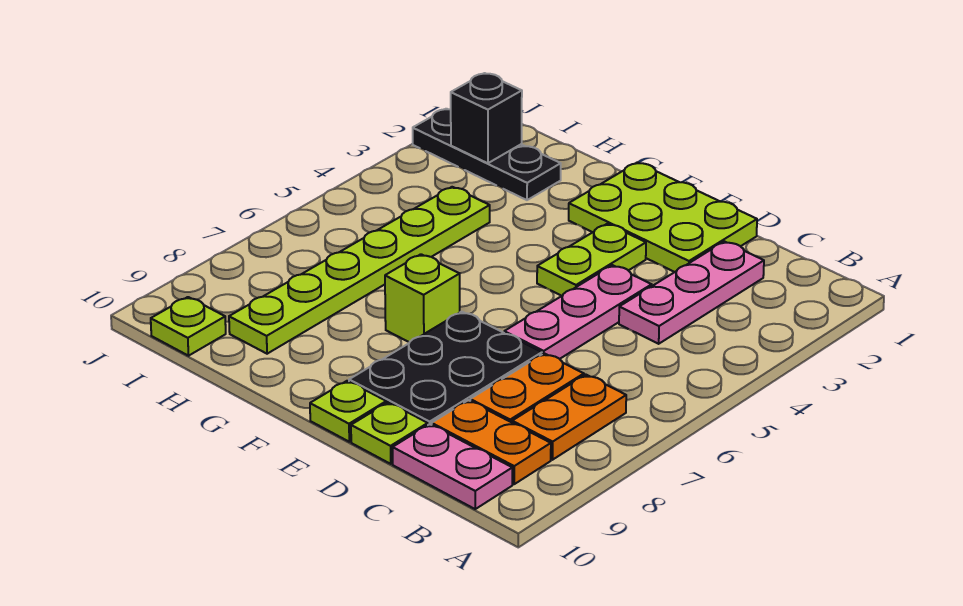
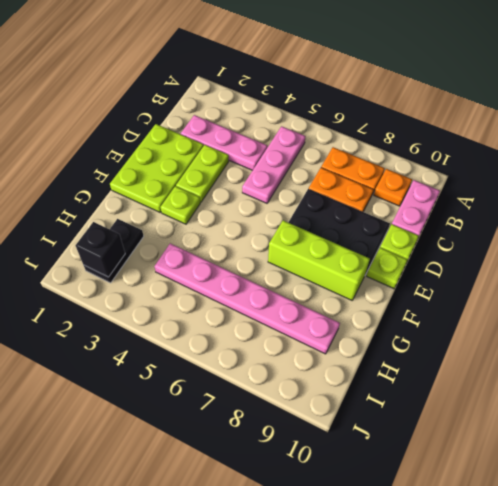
orange 1x2 plate [432,400,551,484] -> orange 1x1 plate [374,169,412,206]
pink 1x3 plate [504,265,652,359] -> pink 1x3 plate turned to [242,126,306,203]
lime 1x2 plate [537,224,646,296] -> lime 1x2 plate turned to [176,145,229,202]
lime 1x1 brick [385,254,460,342] -> lime 1x3 brick [268,220,370,300]
black 1x3 plate [413,109,561,200] -> black 1x2 plate [84,219,144,283]
lime 1x6 plate [229,187,490,354] -> pink 1x6 plate [154,243,340,354]
lime 1x1 plate [151,297,226,356] -> lime 1x1 plate moved to [161,186,200,224]

